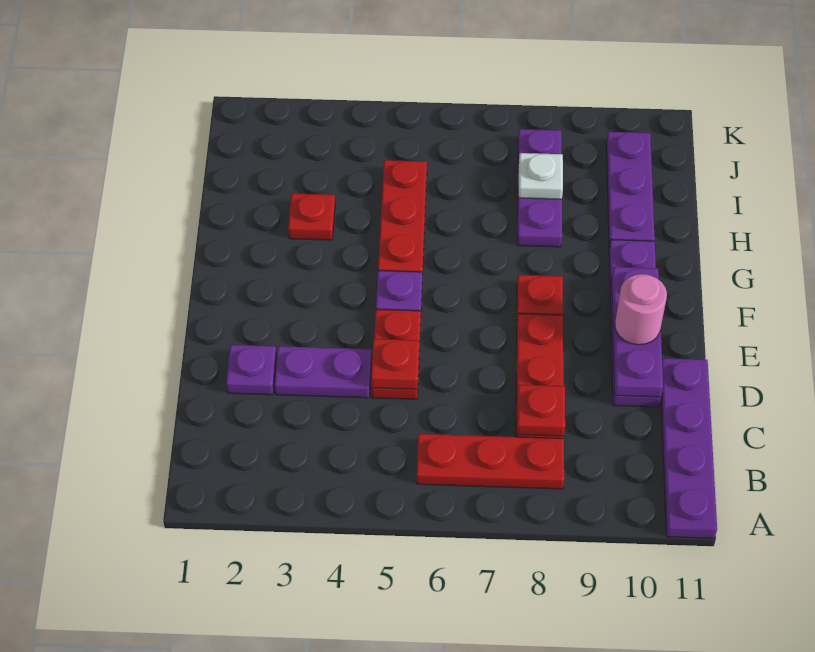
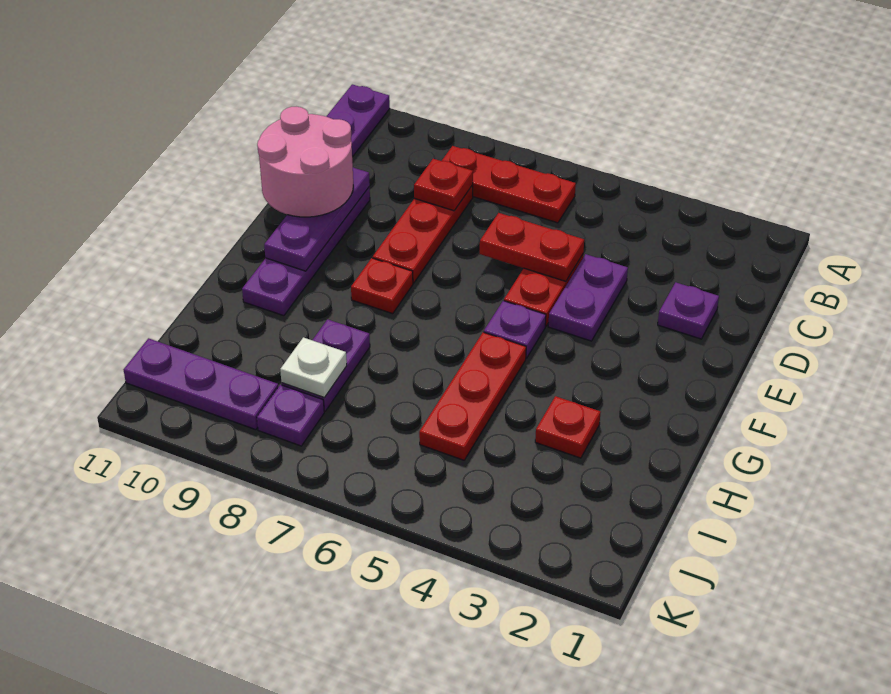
purple 1x2 plate [275,346,372,398] -> purple 1x2 plate turned to [548,254,628,341]
red 1x1 plate [371,339,419,389] -> red 1x2 plate [480,213,584,281]
pink 1x1 round brick [615,274,667,345] -> pink 2x2 round brick [257,107,353,217]
purple 1x3 plate [606,132,655,247] -> purple 1x3 plate turned to [124,338,278,430]

